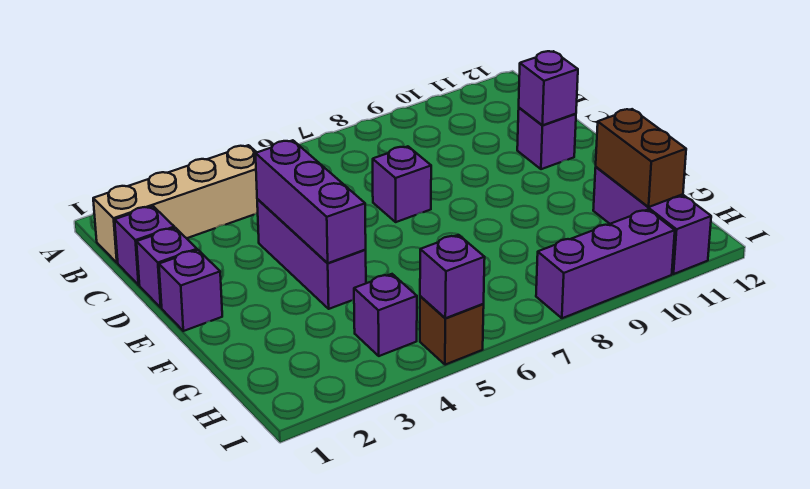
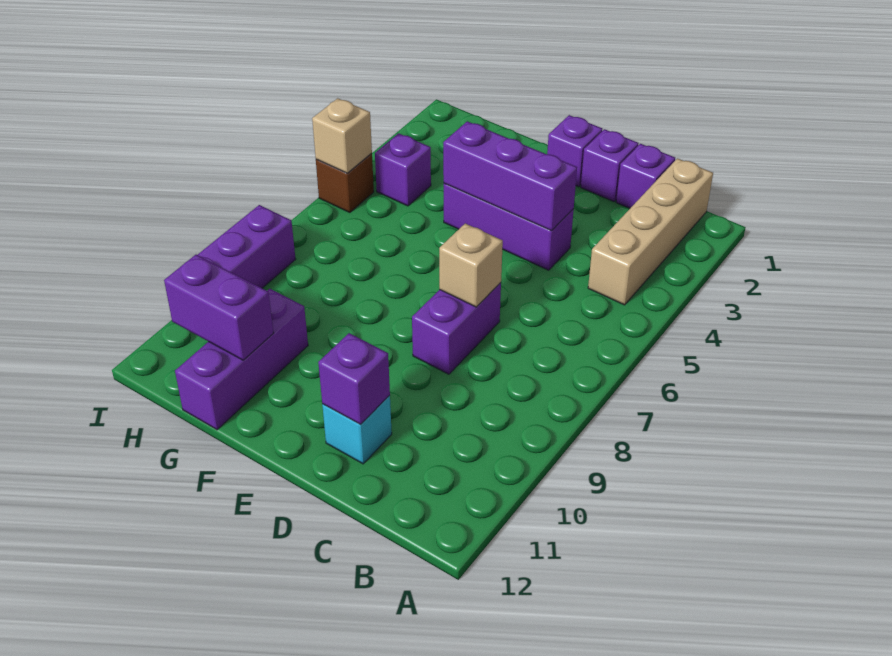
purple 1x1 brick [373,146,431,222] -> purple 1x2 brick [412,283,501,374]
none -> tan 1x1 brick [439,223,503,307]
purple 1x1 brick [517,108,576,169] -> cyan 1x1 brick [322,395,392,464]
purple 1x3 brick [593,167,711,274] -> purple 1x3 brick turned to [175,289,308,430]
brown 1x2 brick [596,109,686,207] -> purple 1x2 brick [164,255,274,360]
purple 1x1 brick [420,235,485,318] -> tan 1x1 brick [312,98,372,173]

